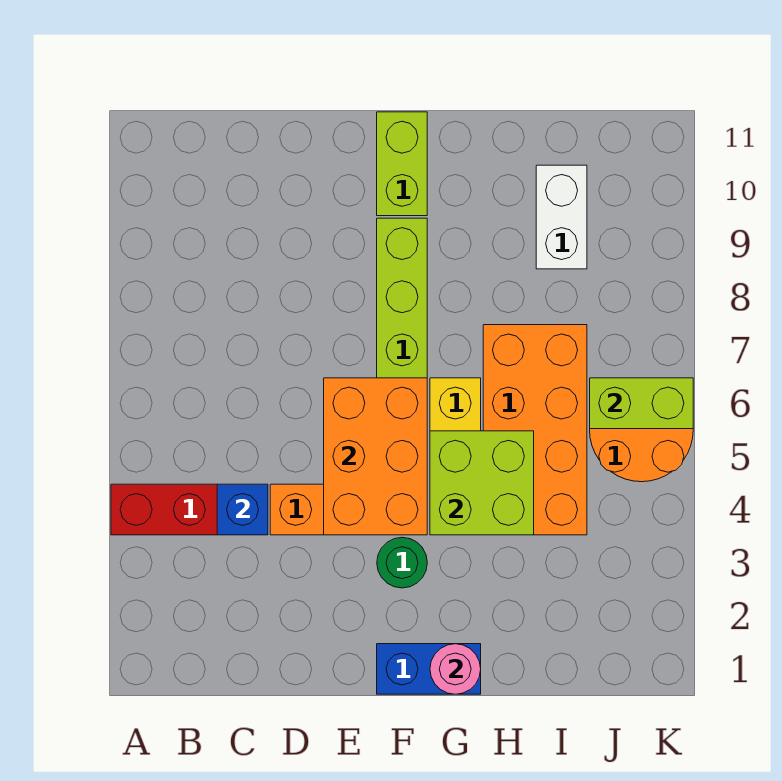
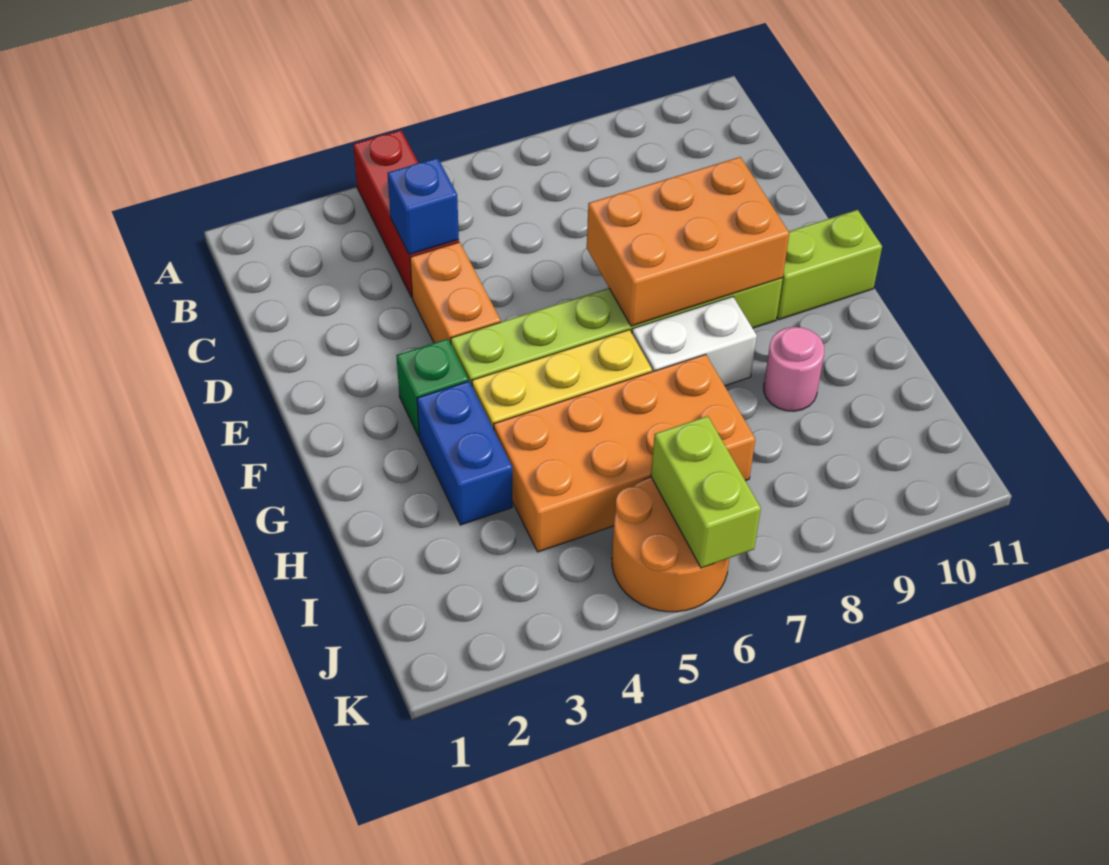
orange 2x3 brick [324,378,427,535] -> orange 2x3 brick moved to [587,157,789,326]
blue 1x2 brick [377,644,481,694] -> blue 1x2 brick moved to [417,381,512,525]
green 1x1 round brick [377,537,427,588] -> green 1x1 brick [397,339,468,437]
pink 1x1 round brick [430,644,481,694] -> pink 1x1 round brick moved to [764,327,824,411]
lime 2x2 brick [430,431,534,535] -> none
white 1x2 brick [536,165,587,269] -> white 1x2 brick moved to [632,297,757,386]

